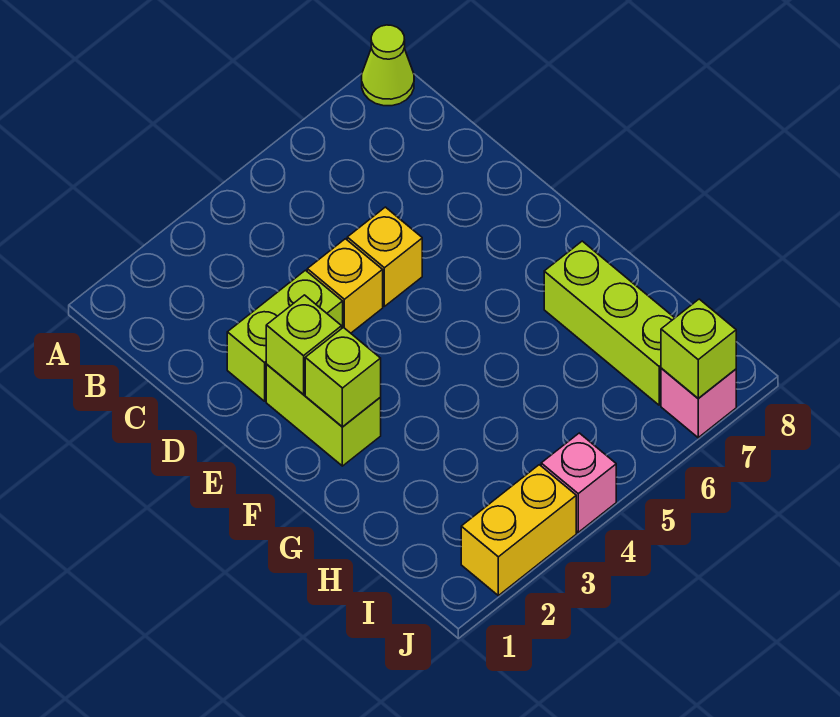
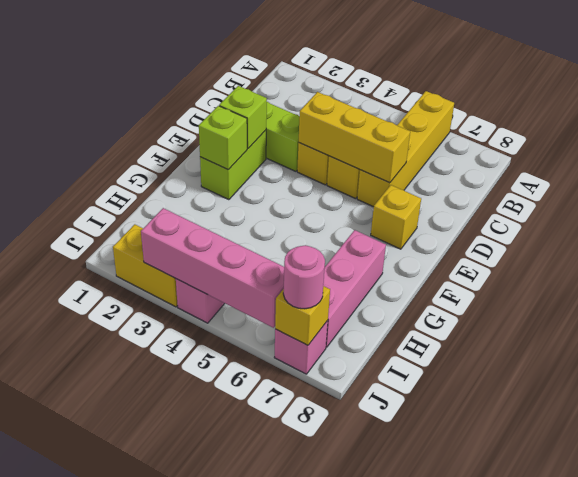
none -> yellow 1x4 brick [357,91,454,207]
lime 1x1 cone [362,25,414,106] -> none
none -> yellow 1x3 brick [299,92,410,183]
none -> yellow 1x1 brick [371,185,421,249]
lime 1x3 brick [544,241,674,405] -> pink 1x3 brick [323,230,386,347]
none -> pink 1x4 brick [141,208,284,328]
lime 1x1 brick [661,299,736,398] -> yellow 1x1 brick [275,286,330,345]
none -> pink 1x1 round brick [283,245,325,309]

